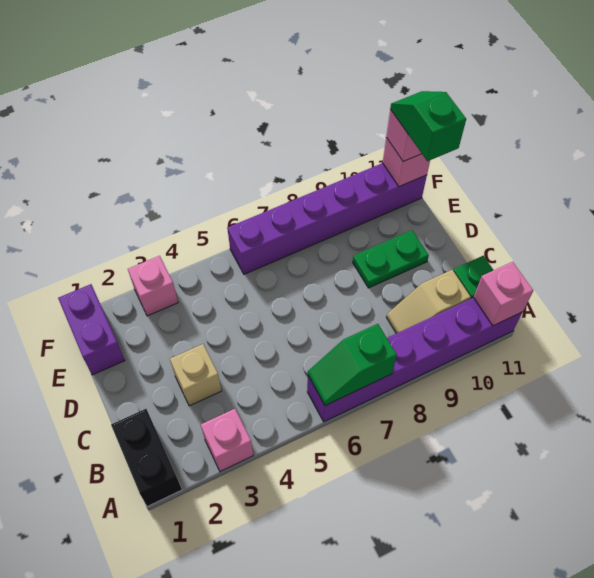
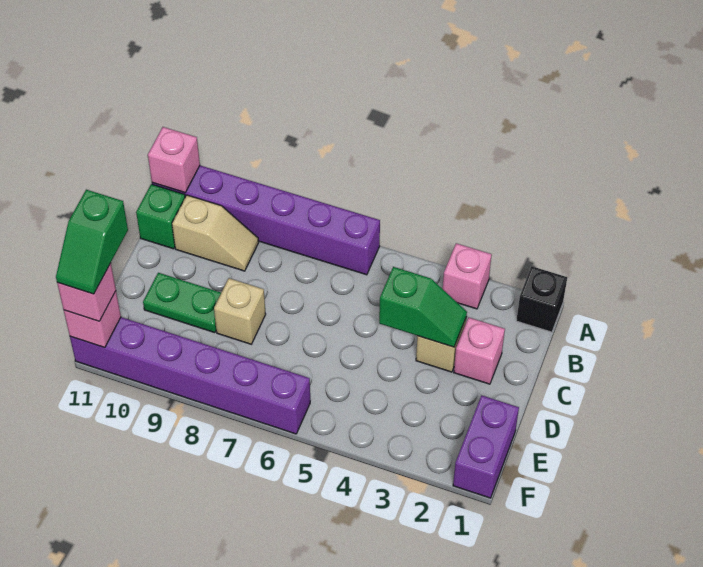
black 1x2 brick [111,409,182,506] -> black 1x1 brick [516,266,567,332]
green 1x2 slope [308,324,397,405] -> green 1x2 slope moved to [379,267,467,347]
none -> tan 1x1 brick [214,278,266,344]
pink 1x1 brick [128,256,178,316] -> pink 1x1 brick moved to [454,317,505,384]

